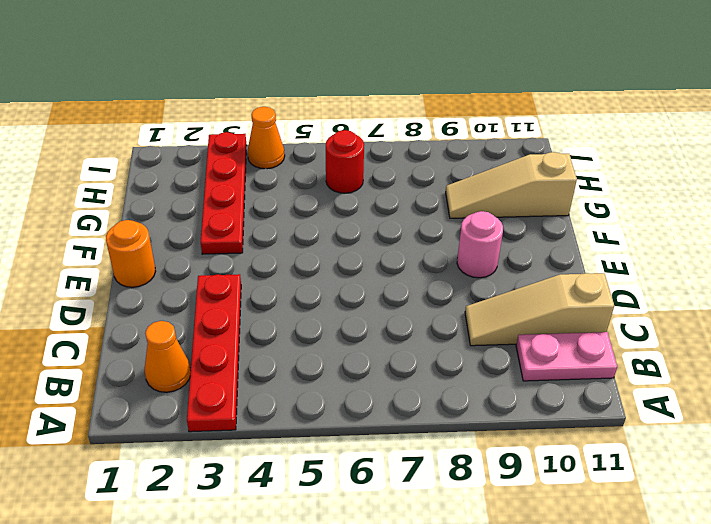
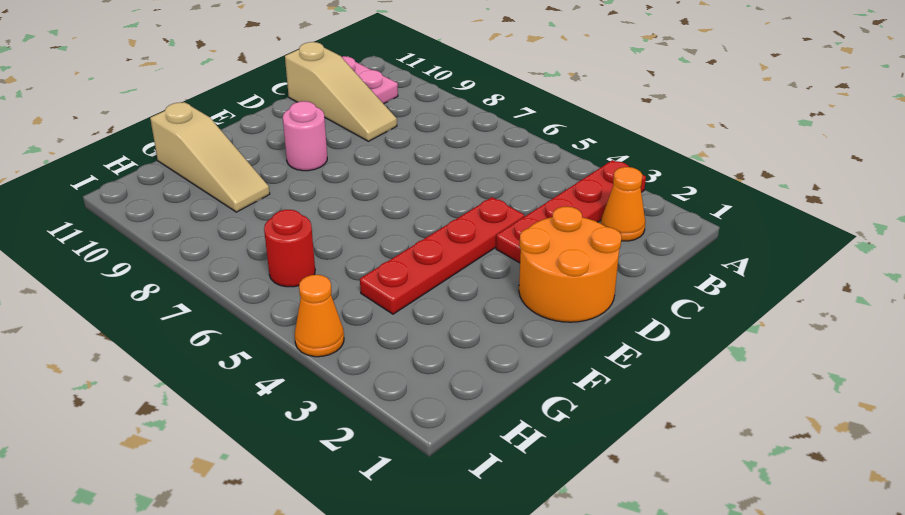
orange 1x1 round brick [106,220,156,287] -> orange 2x2 round brick [519,207,621,322]
red 1x4 plate [201,132,247,254] -> red 1x4 plate moved to [360,197,524,314]

